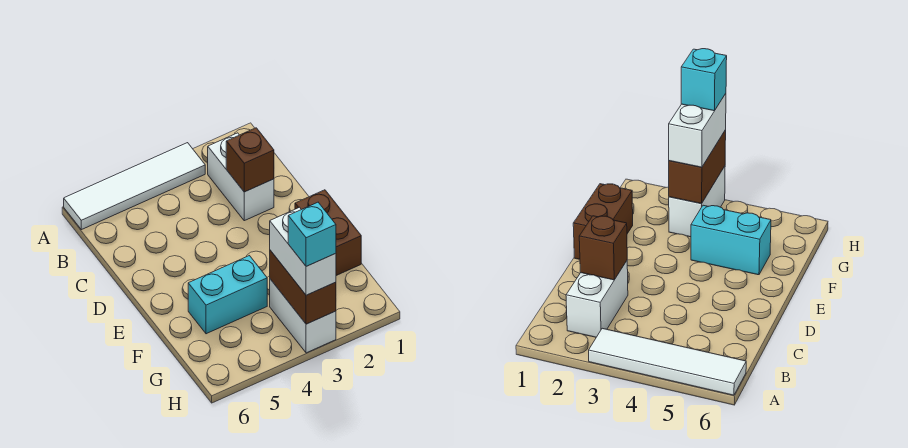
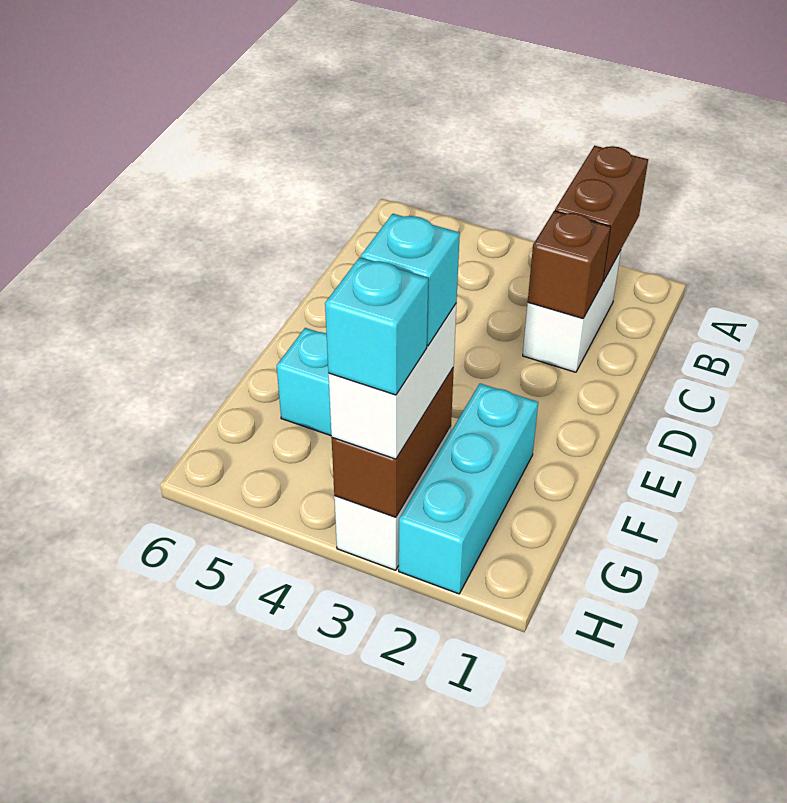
white 1x4 tile [64,143,205,230] -> none
brown 1x2 brick [295,190,361,276] -> brown 1x2 brick moved to [555,146,648,282]
none -> cyan 1x3 brick [399,384,538,594]
none -> cyan 1x1 brick [361,214,460,346]

